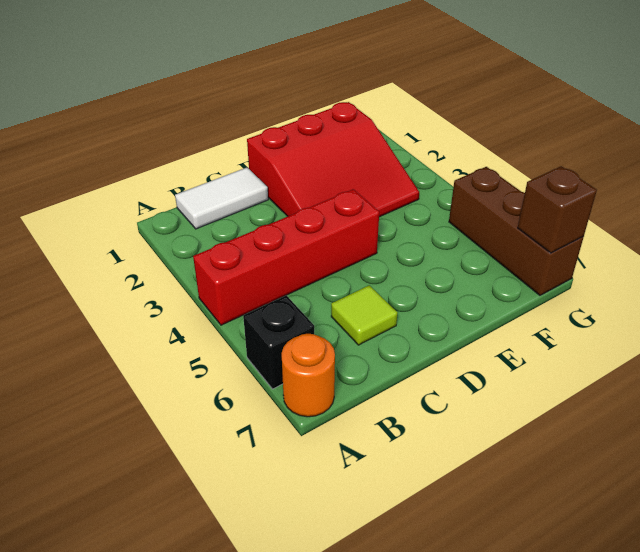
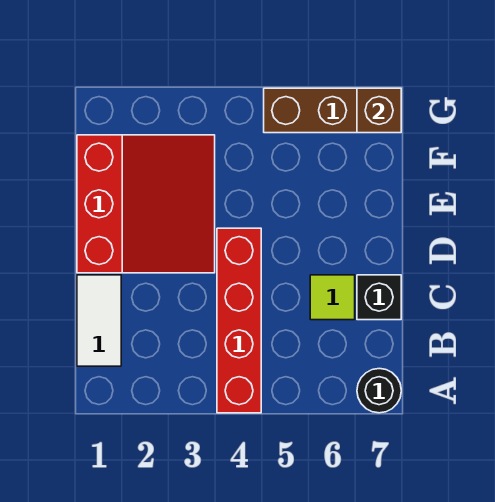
black 1x1 brick [243,295,314,389] -> black 1x1 brick moved to [357,275,401,320]
orange 1x1 round brick [282,334,335,417] -> black 1x1 round brick [357,369,401,413]

